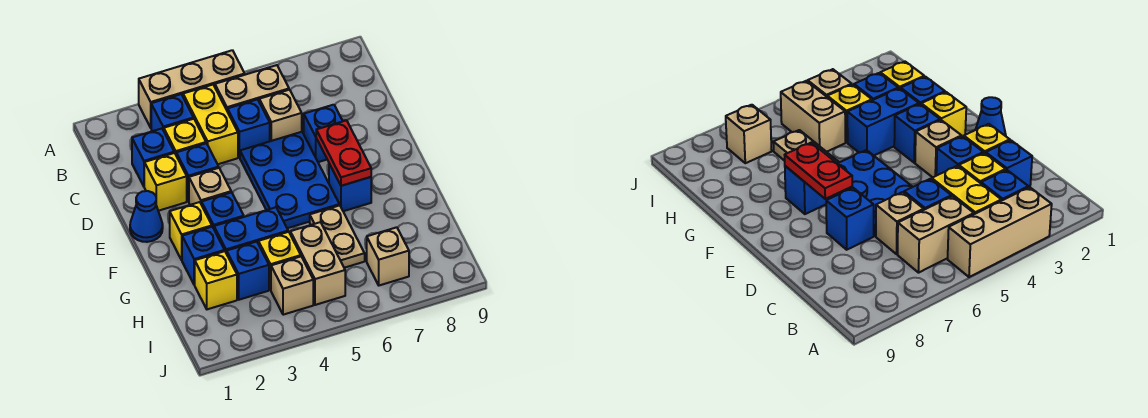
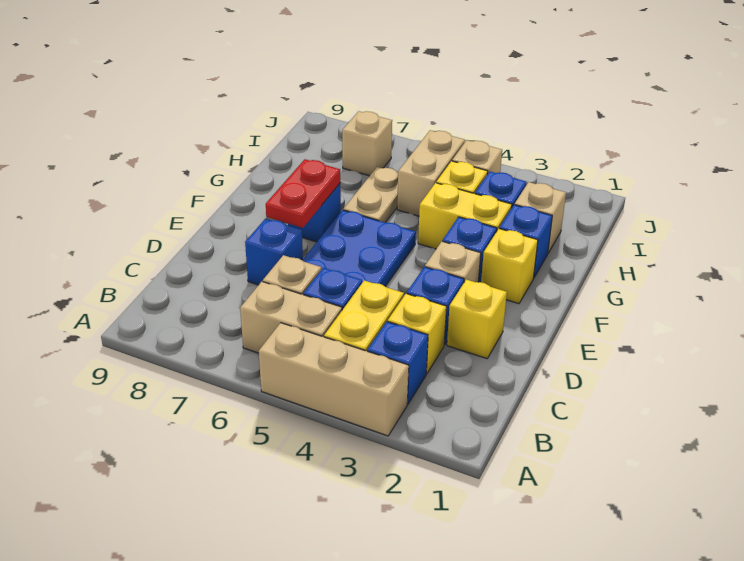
blue 1x1 brick [132,129,174,186] -> none
blue 1x1 cone [130,191,163,242] -> none
blue 1x2 brick [214,207,288,254] -> yellow 1x2 brick [418,183,512,249]
yellow 1x1 brick [195,251,237,309] -> tan 1x1 brick [515,182,566,253]

